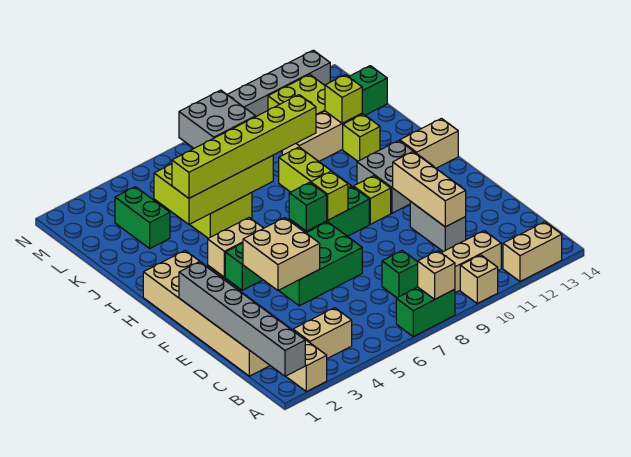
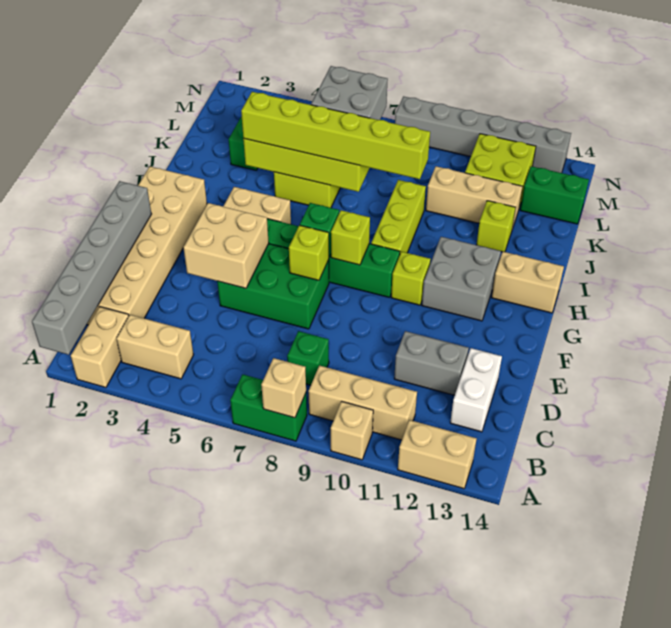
none -> white 1x2 brick [450,348,502,432]
grey 1x2 brick [410,202,466,252] -> grey 1x2 brick turned to [394,331,469,395]
tan 1x3 brick [393,152,466,227] -> none
lime 1x1 brick [325,75,362,123] -> lime 1x1 brick moved to [289,225,329,280]

